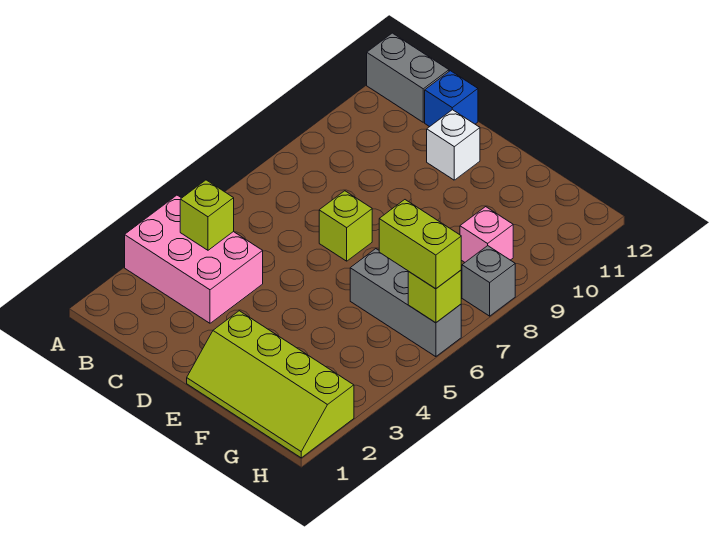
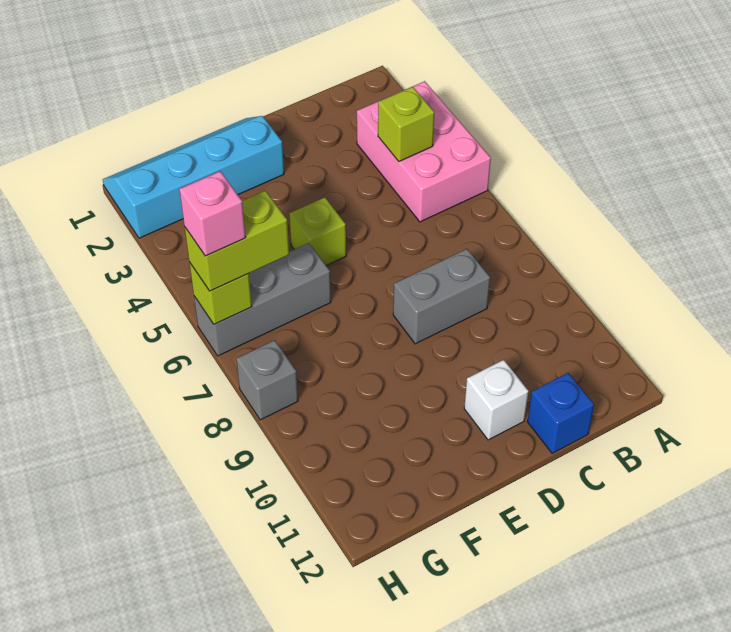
pink 2x3 brick [125,195,263,323] -> pink 2x3 brick turned to [357,81,491,222]
grey 1x2 brick [367,33,449,122] -> grey 1x2 brick moved to [393,249,490,344]
lime 1x1 brick [319,191,372,261] -> lime 1x1 brick moved to [289,197,346,265]
lime 2x4 slope [187,311,354,458] -> cyan 2x4 slope [103,116,284,238]
pink 1x1 brick [460,207,513,262] -> pink 1x1 brick moved to [179,171,246,256]

